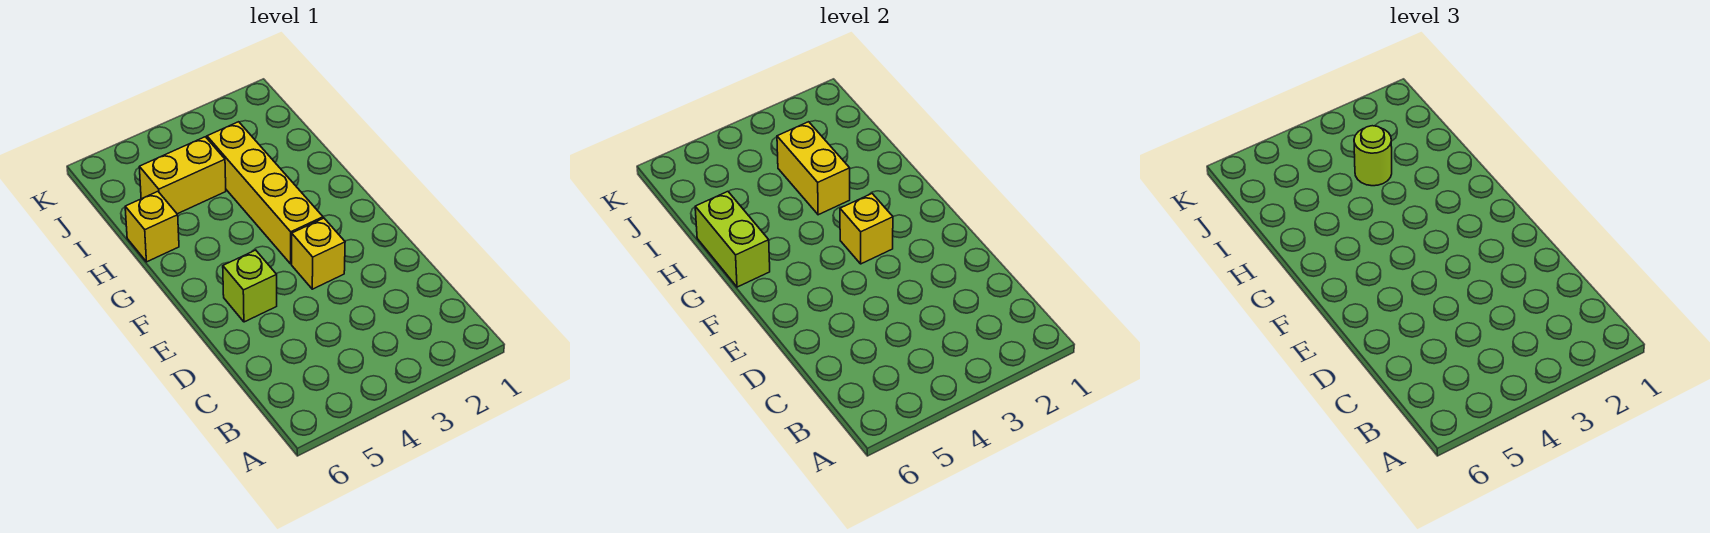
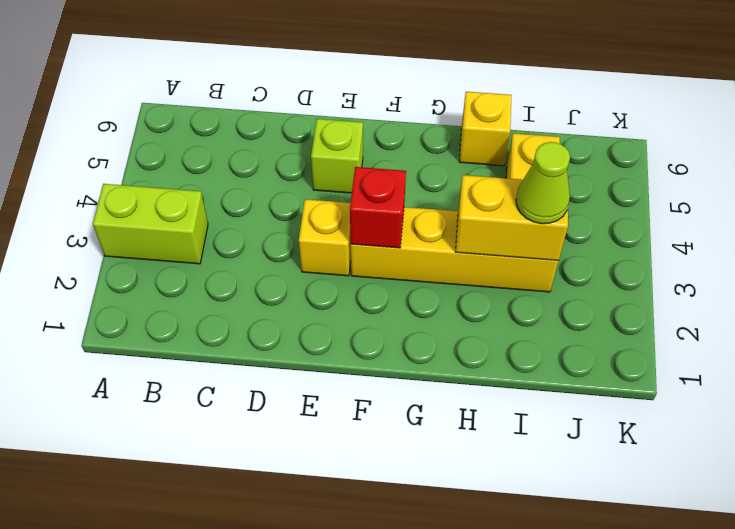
yellow 1x1 brick [840,194,893,264] -> red 1x1 brick [350,167,406,248]
lime 1x2 brick [695,192,770,287] -> lime 1x2 brick moved to [93,184,208,264]
lime 1x1 round brick [1354,126,1392,186] -> lime 1x1 cone [516,142,570,224]

